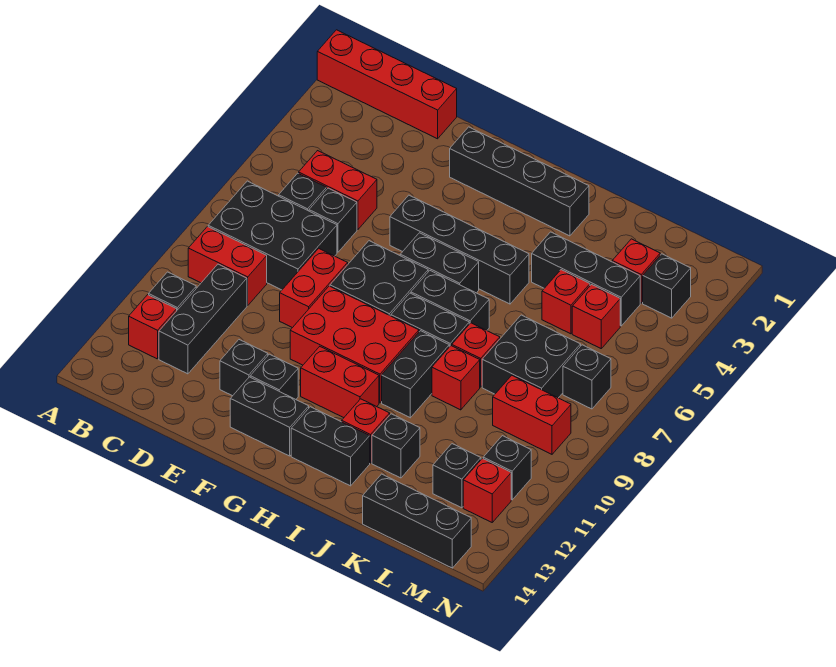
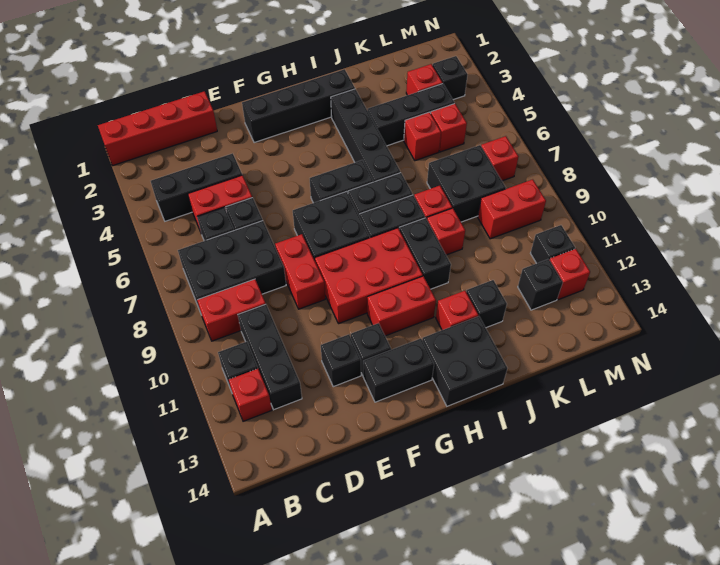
black 1x4 brick [390,195,529,304] -> black 1x4 brick turned to [331,89,400,182]
black 1x2 brick [291,407,370,486] -> black 2x2 brick [422,316,507,406]
black 1x3 brick [363,474,471,568] -> black 1x3 brick moved to [151,153,242,221]
black 1x1 brick [563,345,611,409] -> red 1x1 brick [481,136,519,181]

